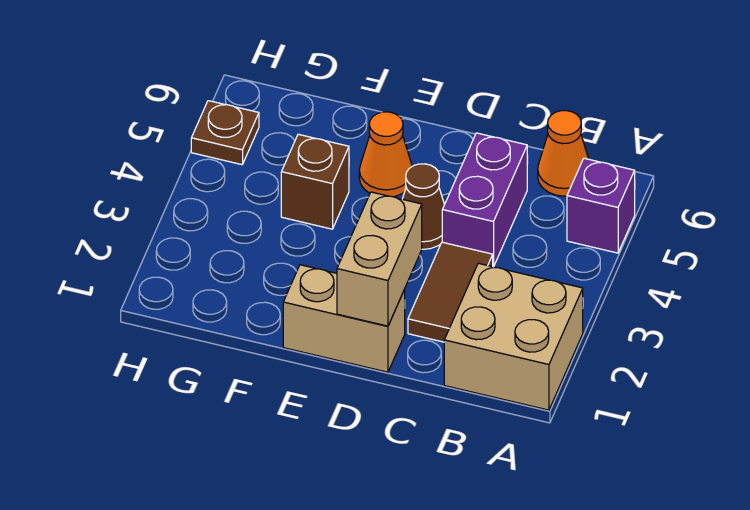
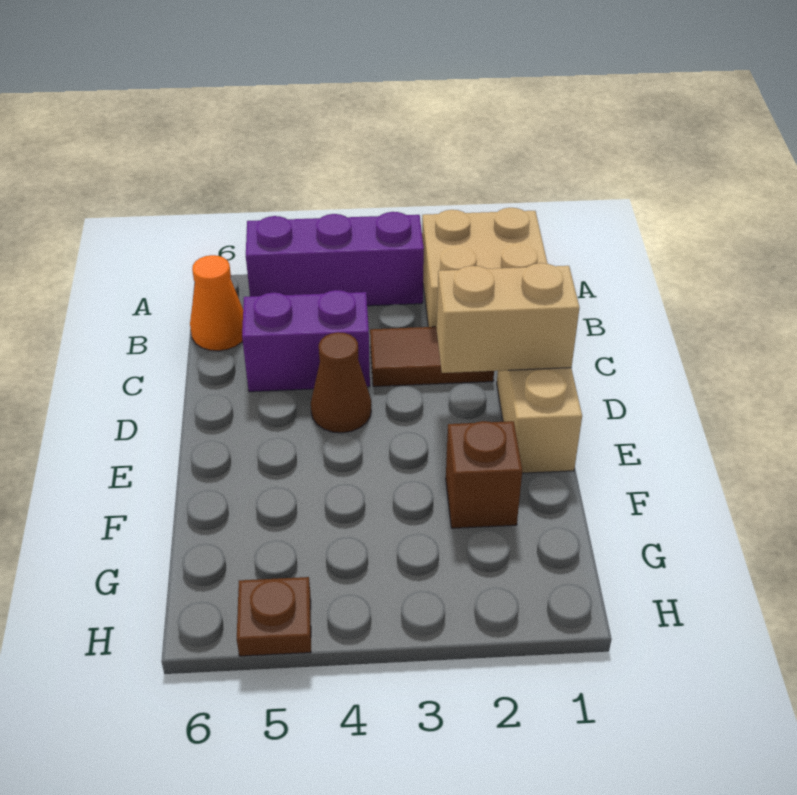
purple 1x1 brick [567,158,635,253] -> purple 1x3 brick [246,212,424,306]
orange 1x1 cone [359,112,412,197] -> none
brown 1x1 brick [281,134,349,229] -> brown 1x1 brick moved to [446,421,522,528]

